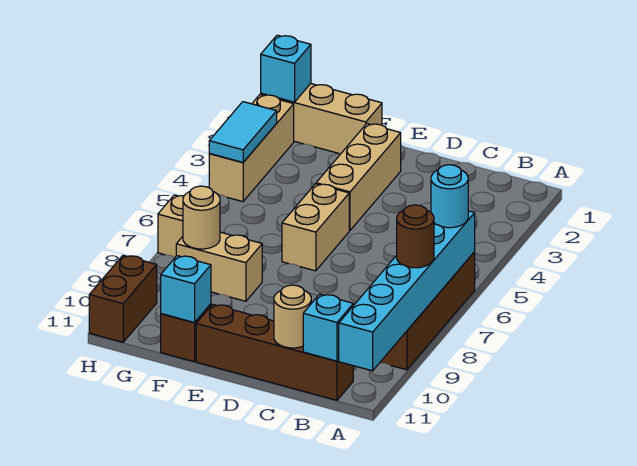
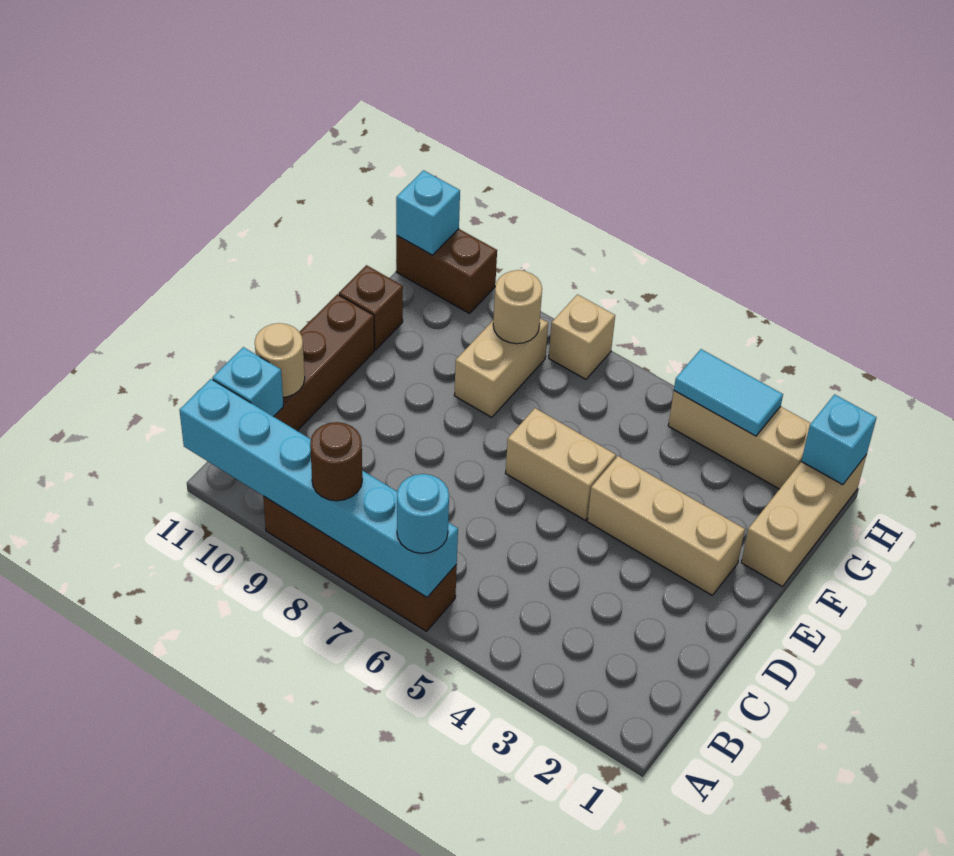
cyan 1x1 brick [161,256,211,323] -> cyan 1x1 brick moved to [396,170,460,255]

